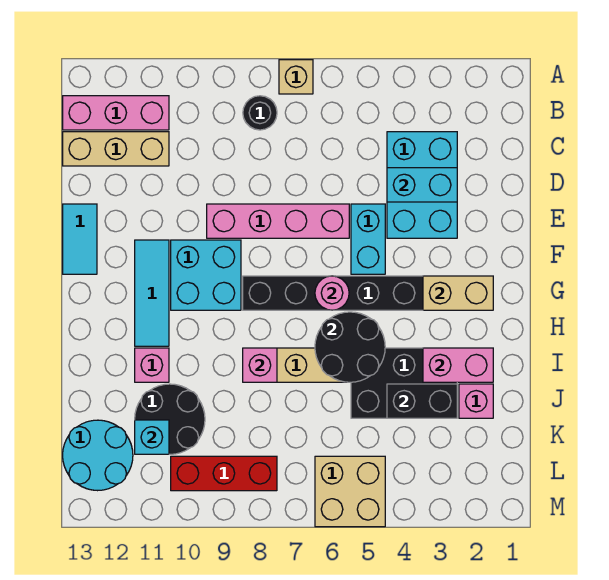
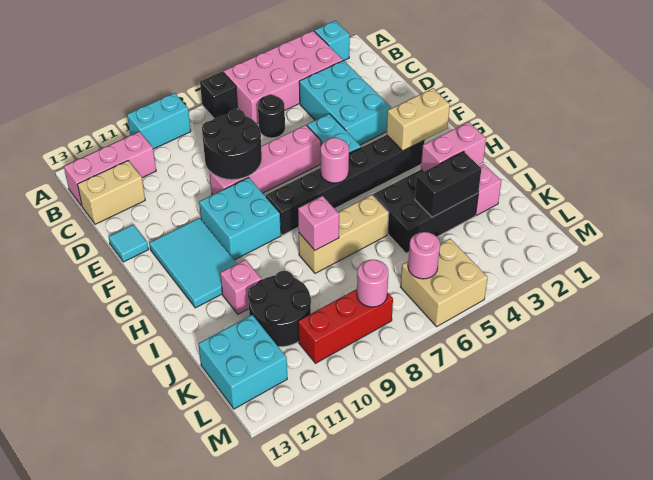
none -> pink 2x4 brick [224,31,343,123]
tan 1x1 brick [279,60,313,94] -> black 1x1 brick [200,72,238,119]
black 1x1 round brick [243,96,277,130] -> black 1x1 round brick moved to [258,95,285,138]
tan 1x3 brick [63,132,169,166] -> tan 1x2 brick [78,161,145,224]
cyan 1x2 brick [387,168,457,202] -> cyan 1x2 brick moved to [127,93,191,149]
cyan 1x2 tile [63,204,97,274] -> cyan 1x1 tile [109,225,148,262]
cyan 1x3 tile [135,240,169,346] -> cyan 2x3 tile [149,218,237,308]
black 2x2 round brick [315,312,385,382] -> black 2x2 round brick moved to [202,109,262,180]
cyan 1x1 brick [135,420,169,454] -> cyan 1x1 brick moved to [314,21,350,61]
cyan 2x2 round brick [63,420,133,491] -> cyan 2x2 brick [198,315,287,409]
none -> pink 1x1 round brick [408,232,440,279]
none -> pink 1x1 round brick [357,260,388,307]

